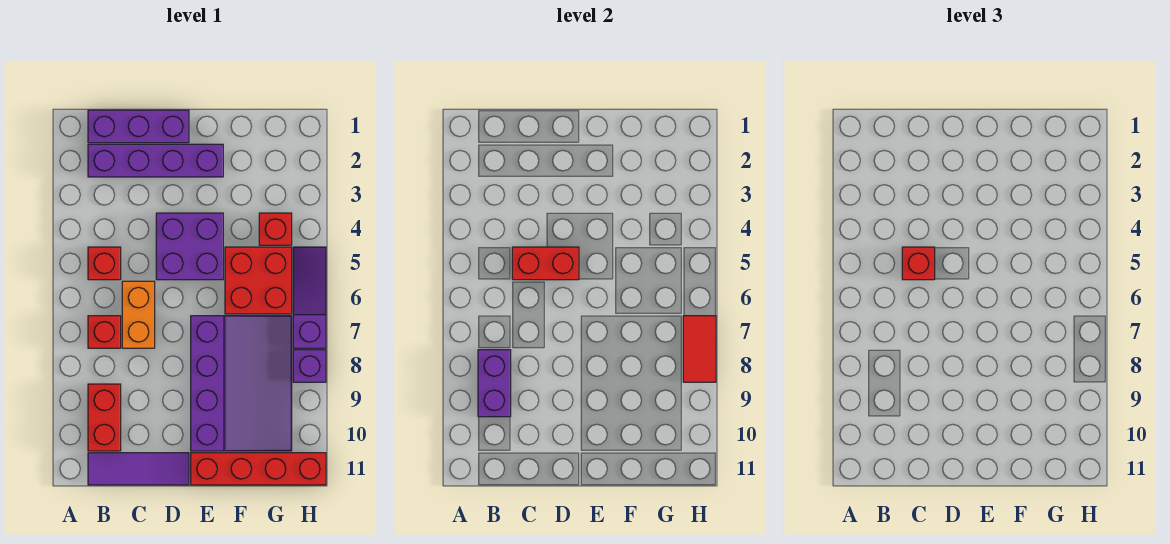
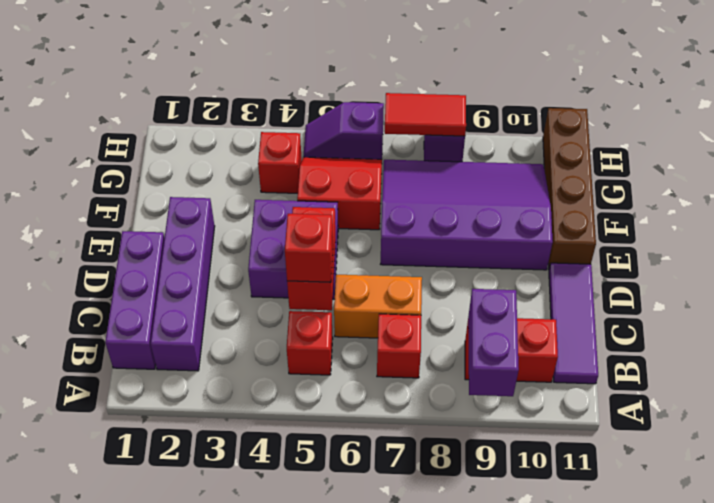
purple 1x2 brick [478,350,511,417] -> purple 1x2 brick turned to [468,289,519,396]
red 1x4 brick [191,453,326,485] -> brown 1x4 brick [543,108,596,269]
red 2x2 brick [225,247,292,314] -> red 2x2 slope [297,157,382,230]
purple 1x3 slope [293,247,326,348] -> purple 1x2 slope [304,102,384,159]

